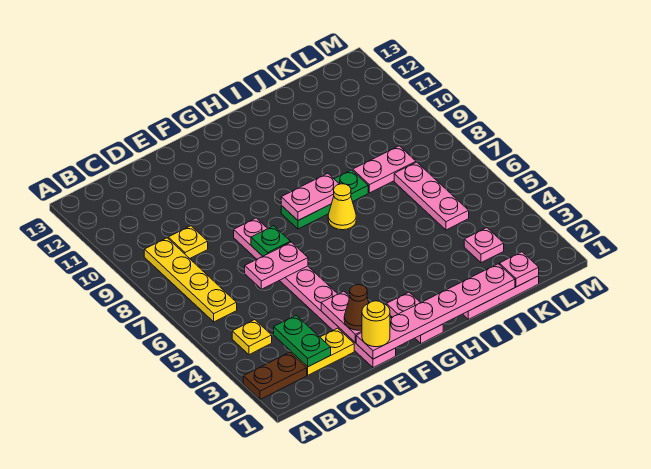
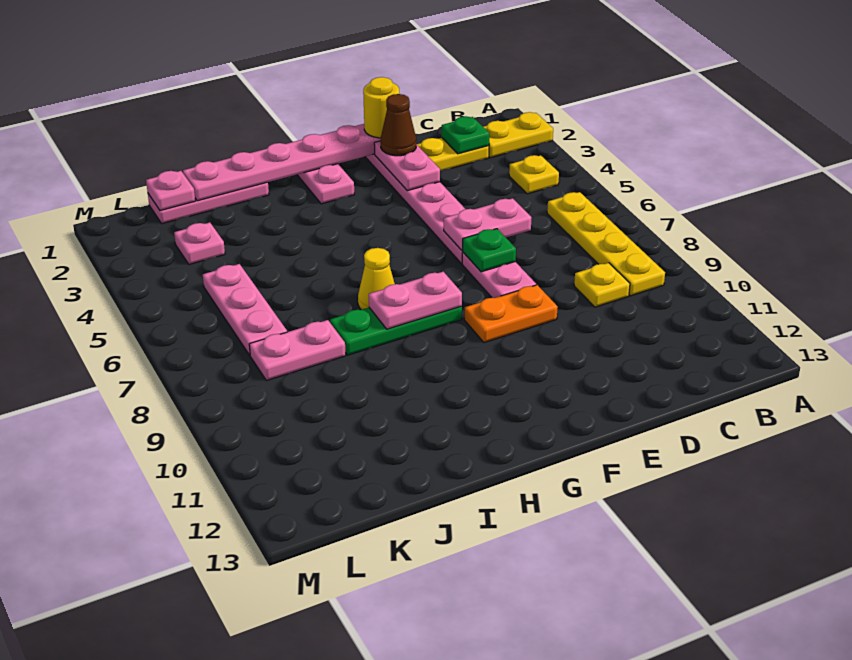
brown 1x2 plate [243,352,307,399] -> yellow 1x2 plate [484,112,553,158]
green 1x2 plate [274,315,331,367] -> green 1x1 plate [441,116,489,154]
none -> orange 1x2 plate [464,285,558,343]

